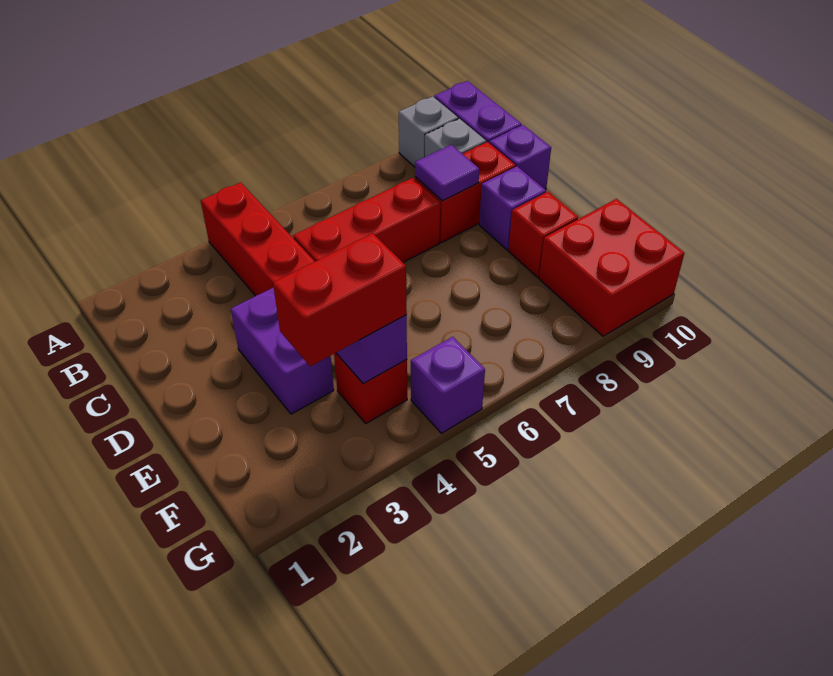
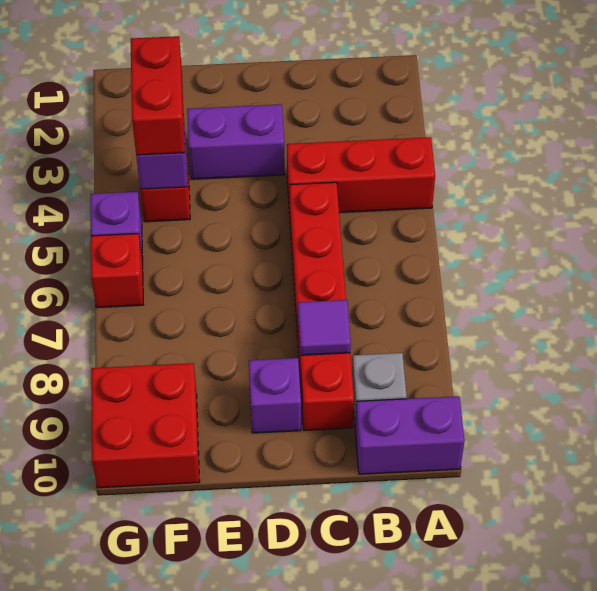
grey 1x1 brick [399,96,458,167] -> none
purple 1x1 brick [489,125,551,189] -> none
red 1x1 brick [508,192,578,277] -> red 1x1 brick moved to [91,234,143,308]

